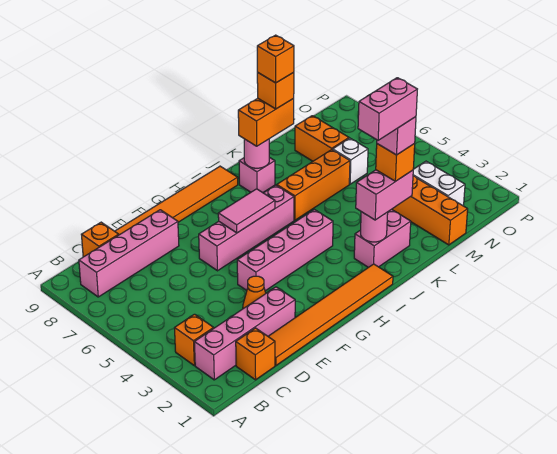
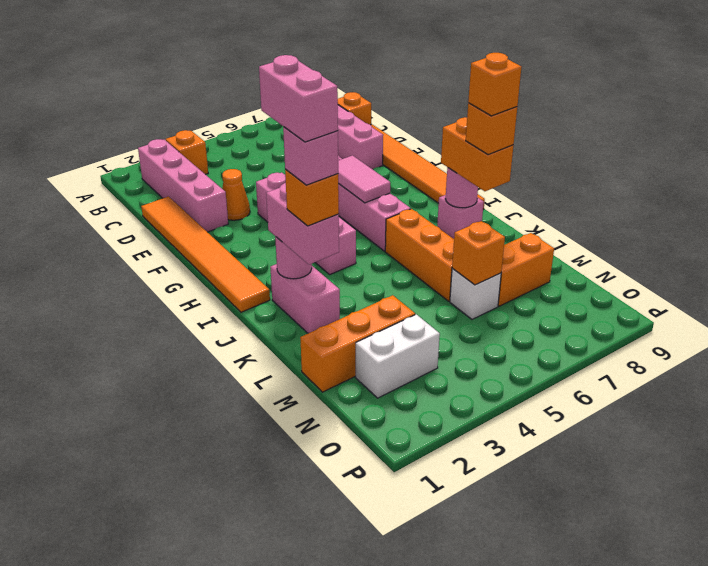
orange 1x1 brick [236,328,275,380] -> orange 1x1 brick moved to [452,221,505,285]

